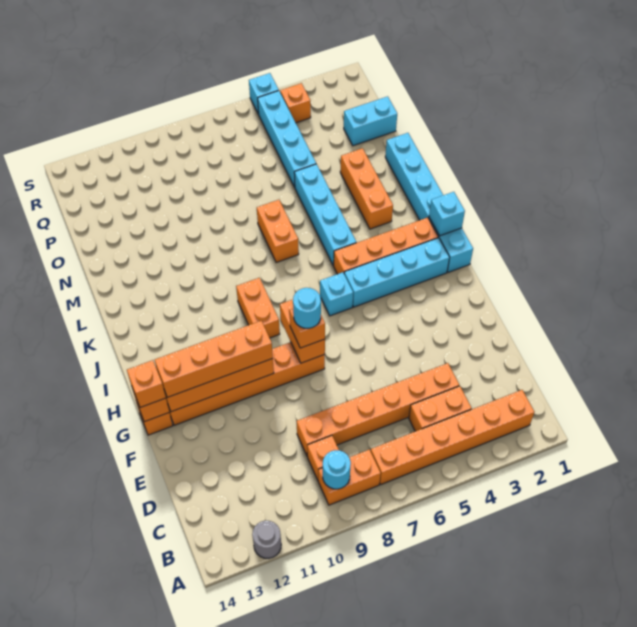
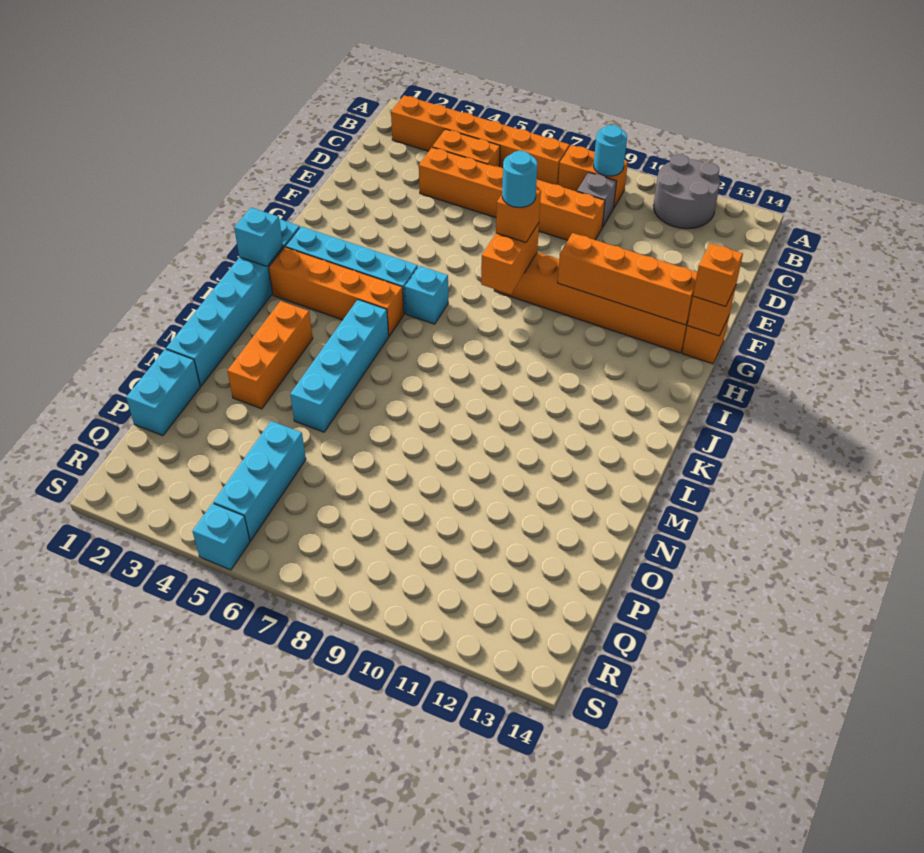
grey 1x1 round brick [252,521,281,558] -> grey 2x2 round brick [653,154,720,229]
orange 1x1 brick [307,436,339,480] -> grey 1x1 brick [577,172,617,227]
orange 1x4 brick [155,321,273,397] -> none
orange 1x2 brick [236,278,280,338] -> none
orange 1x2 brick [257,200,299,263] -> none
cyan 1x4 brick [258,91,316,187] -> cyan 1x3 brick [213,421,306,541]
cyan 1x2 brick [344,96,397,146] -> cyan 1x2 brick turned to [126,349,200,436]
orange 1x1 brick [280,83,311,123] -> none

